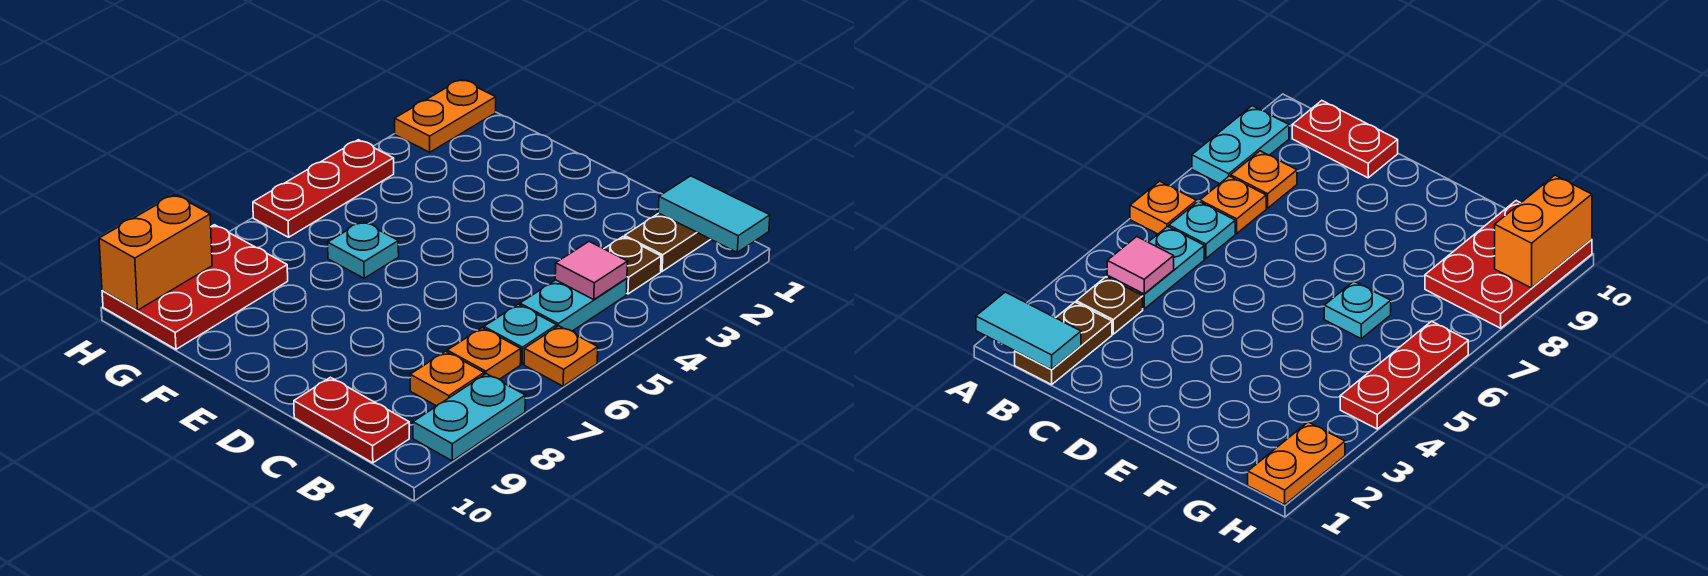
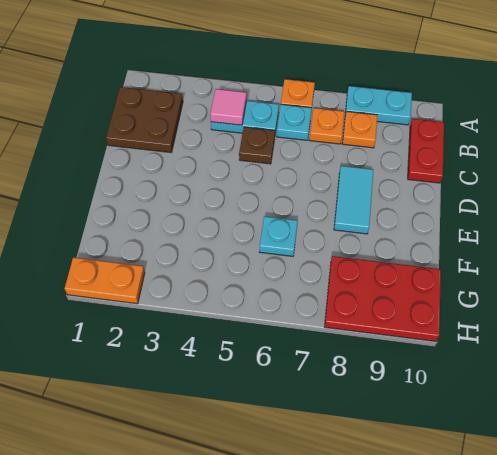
cyan 1x2 tile [658,176,770,252] -> cyan 1x2 tile moved to [334,166,373,234]
brown 1x2 plate [624,213,710,271] -> brown 2x2 plate [106,87,183,153]
brown 1x1 plate [604,237,661,294] -> brown 1x1 plate moved to [239,127,275,164]
red 1x3 plate [253,140,394,237] -> none
orange 1x2 brick [99,195,212,310] -> none

